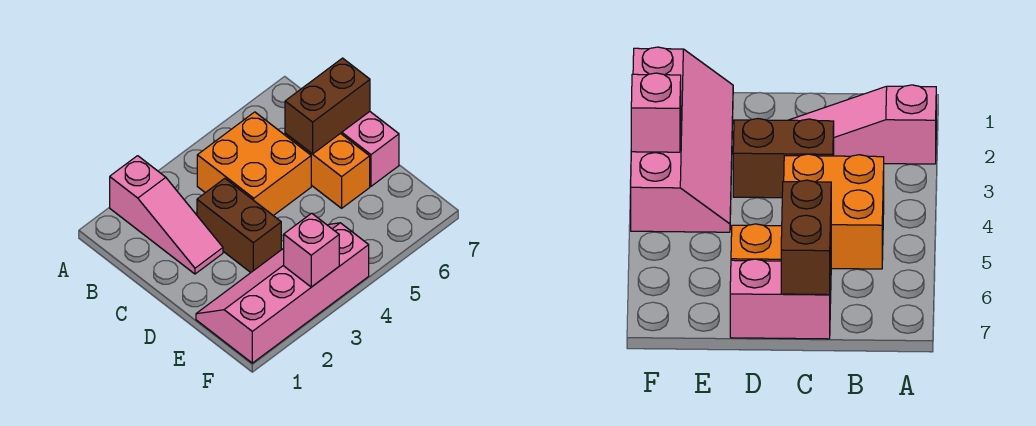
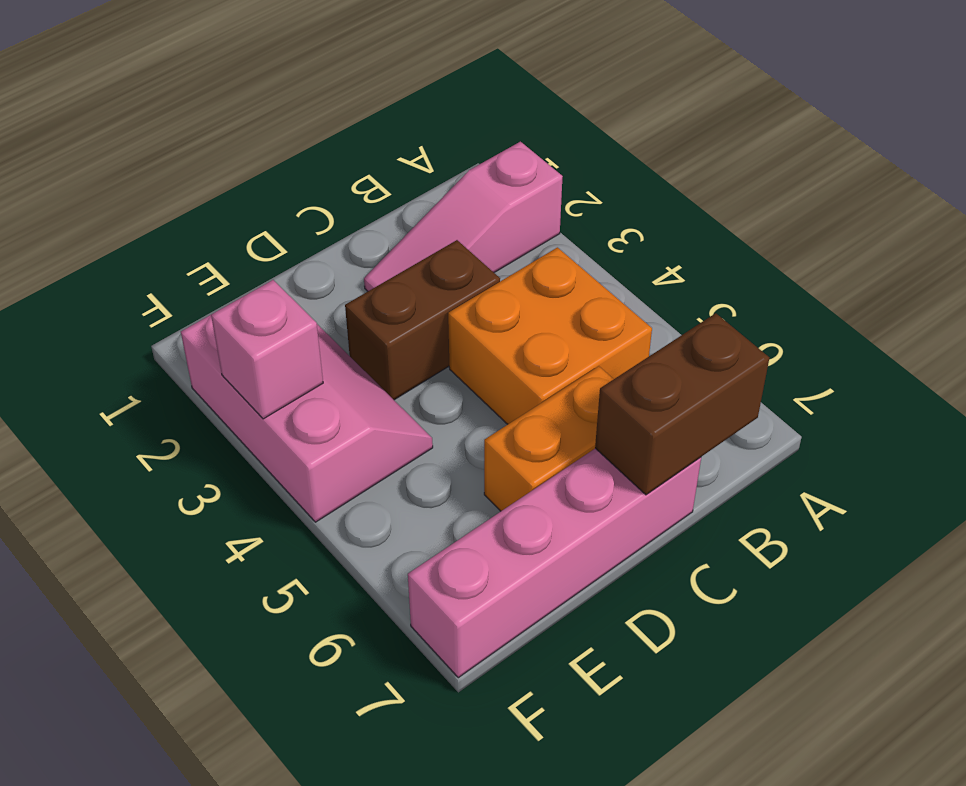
brown 1x2 brick [285,58,370,154] -> brown 1x2 brick turned to [595,313,769,495]
pink 1x2 brick [341,112,399,186] -> pink 1x4 brick [408,448,701,678]
pink 2x4 slope [196,223,369,363] -> pink 2x3 slope [181,315,433,522]

